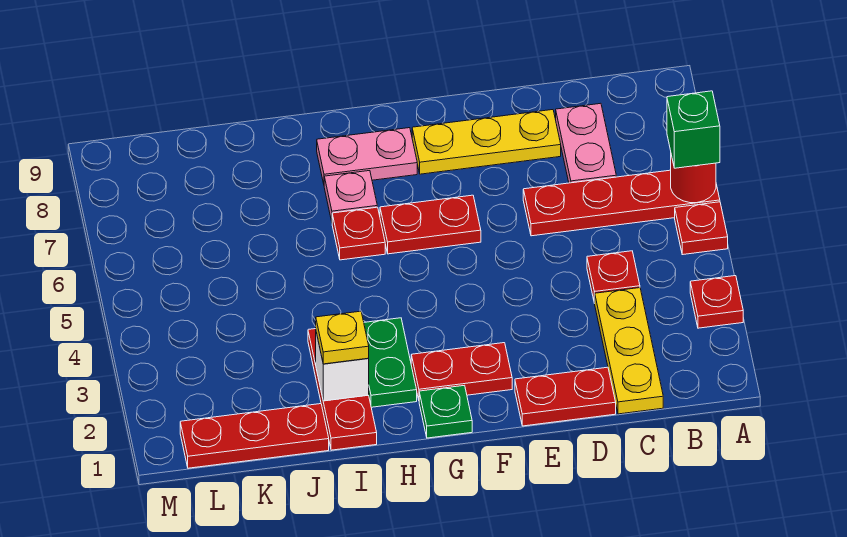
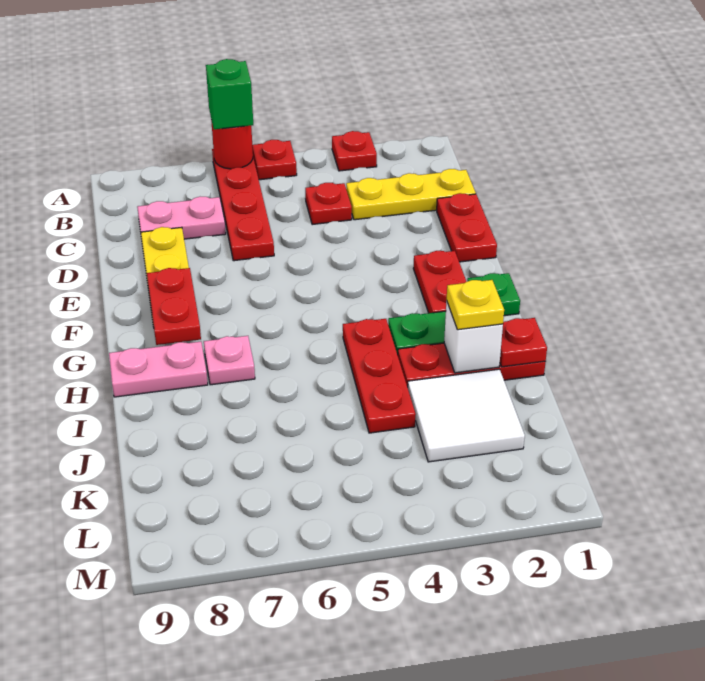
red 1x2 plate [380,195,481,254] -> red 1x2 plate moved to [147,268,201,345]
pink 1x2 plate [317,128,417,184] -> pink 1x2 plate turned to [109,342,208,397]
red 1x1 plate [332,207,385,260] -> red 1x1 plate moved to [500,318,547,367]
red 1x3 plate [180,404,329,468] -> red 1x3 plate moved to [343,319,416,433]
none -> white 2x2 tile [408,369,525,462]

